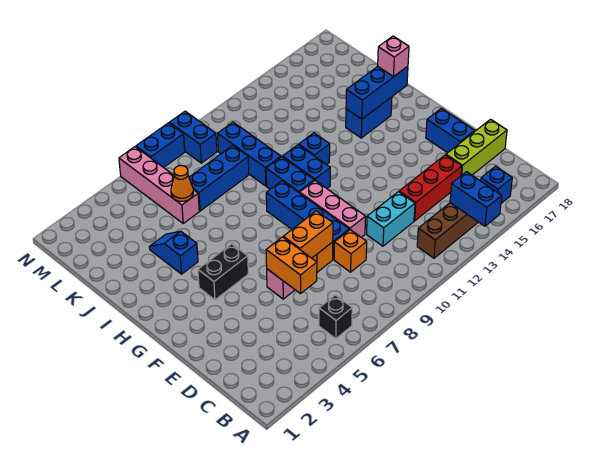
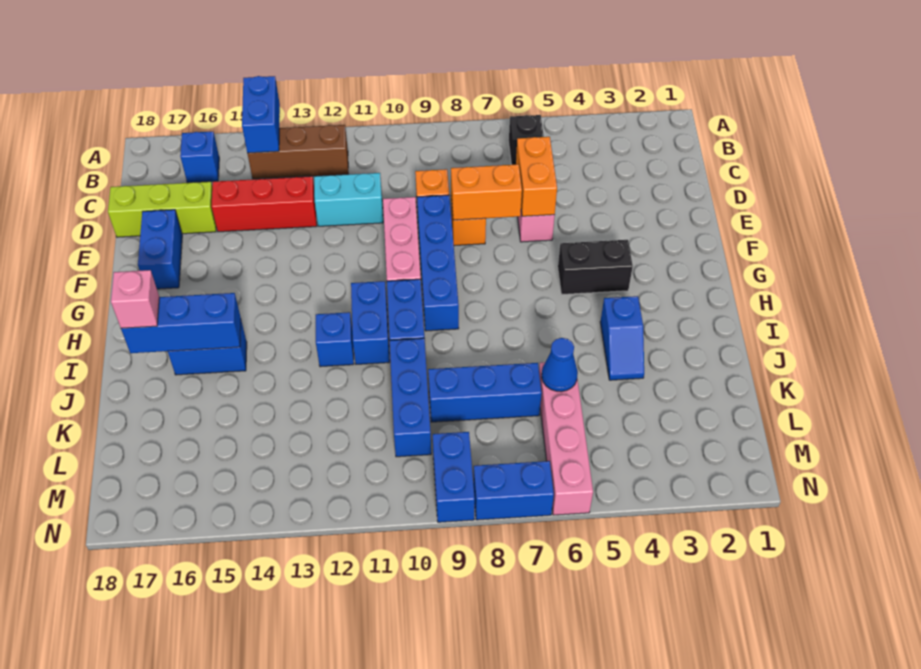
orange 1x1 cone [171,166,193,201] -> blue 1x1 cone [542,338,578,392]

